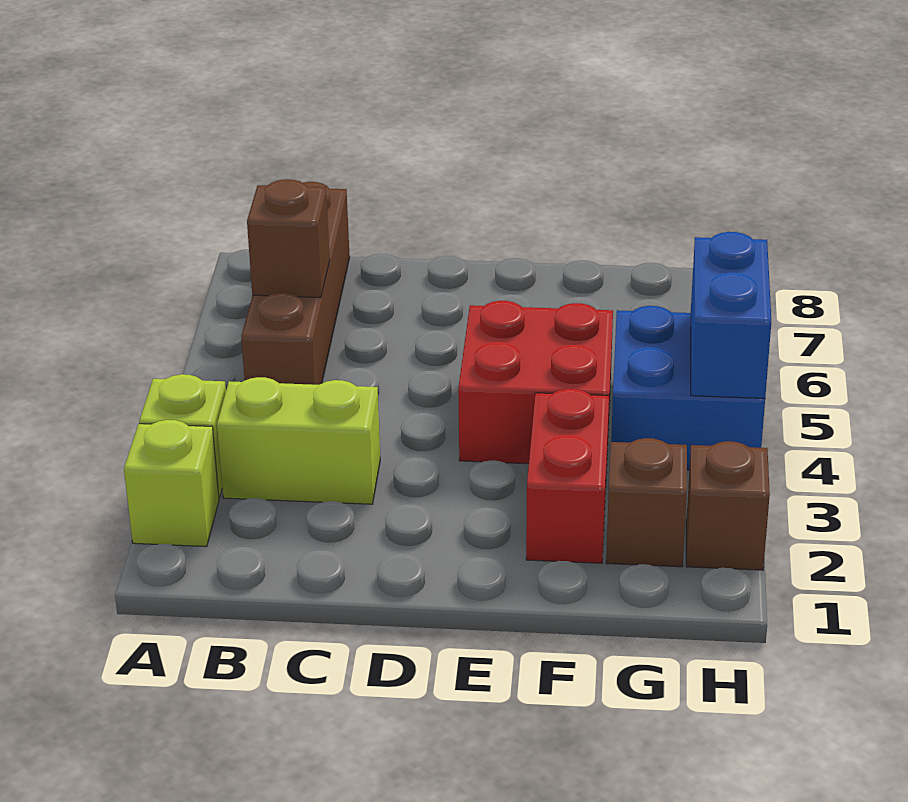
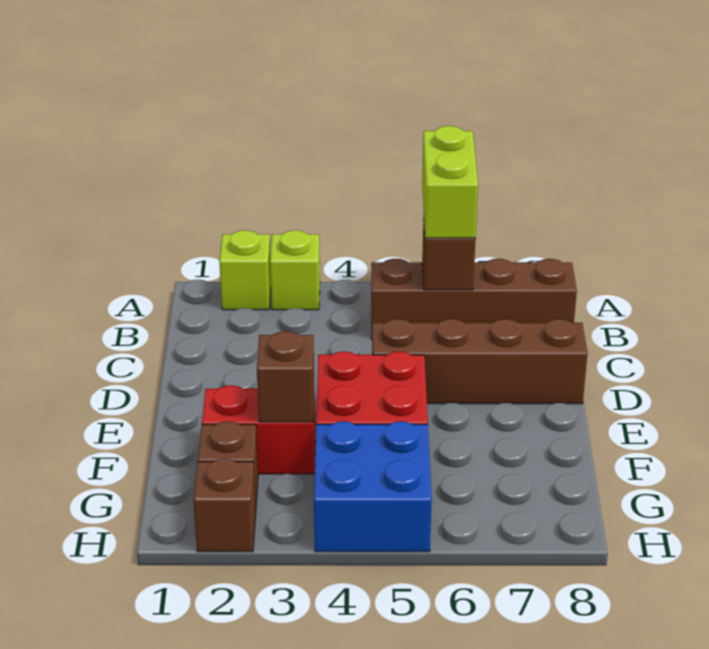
lime 1x2 brick [217,377,380,504] -> lime 1x2 brick moved to [422,126,478,238]
none -> brown 1x4 brick [372,319,588,404]
none -> brown 1x1 brick [257,331,314,422]
blue 1x2 brick [691,232,771,398] -> none

